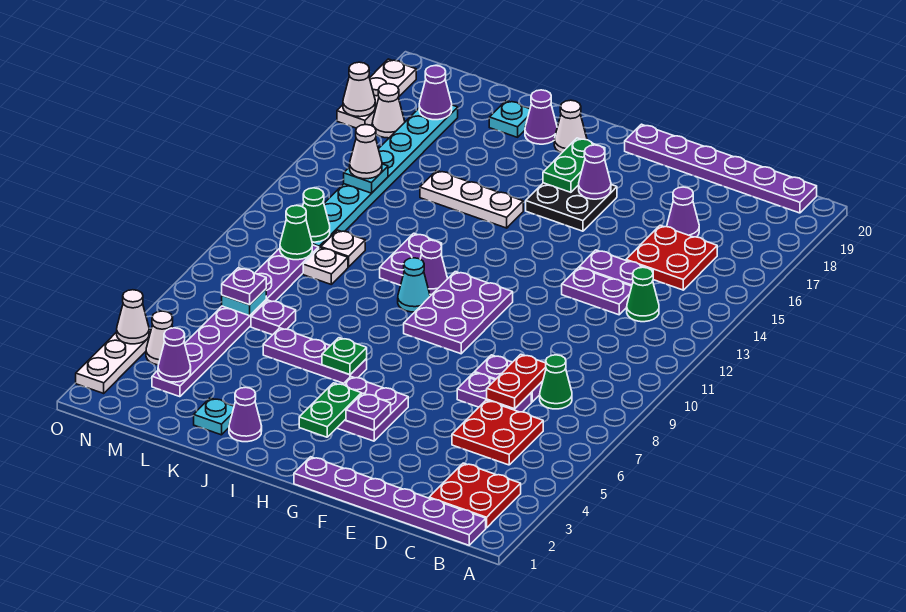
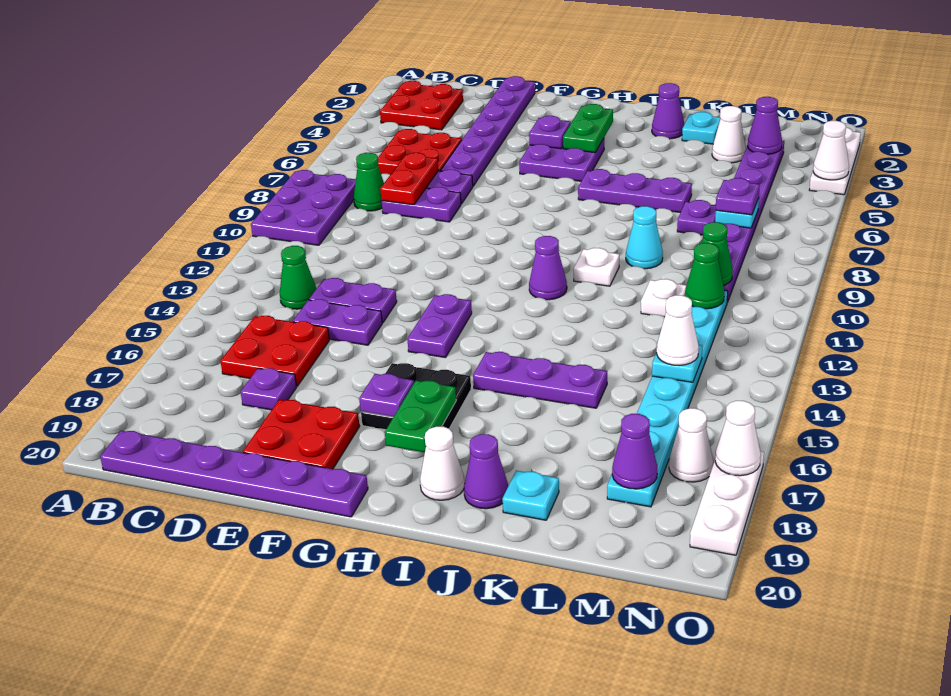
purple 1x6 plate [294,457,486,545] -> purple 1x6 plate turned to [441,76,535,186]
purple 1x1 cone [667,187,699,237] -> purple 1x1 plate [241,368,297,410]
none -> red 2x2 plate [243,400,360,469]
purple 2x3 plate [404,272,513,354] -> purple 2x3 plate moved to [251,170,356,245]
purple 1x1 cone [579,145,611,199] -> purple 1x1 plate [359,374,414,417]
green 1x1 plate [322,338,367,375] -> none
cyan 1x1 cone [398,258,430,312] -> cyan 1x1 cone moved to [626,206,663,269]
white 1x3 plate [420,171,523,228] -> purple 1x3 plate [473,352,607,408]
purple 1x2 plate [380,233,442,285] -> purple 1x2 plate moved to [407,294,472,358]
white 1x1 plate [303,248,348,284] -> white 1x1 plate moved to [573,248,619,286]
white 1x1 cone [146,311,173,365] -> white 1x1 cone moved to [712,106,746,163]

